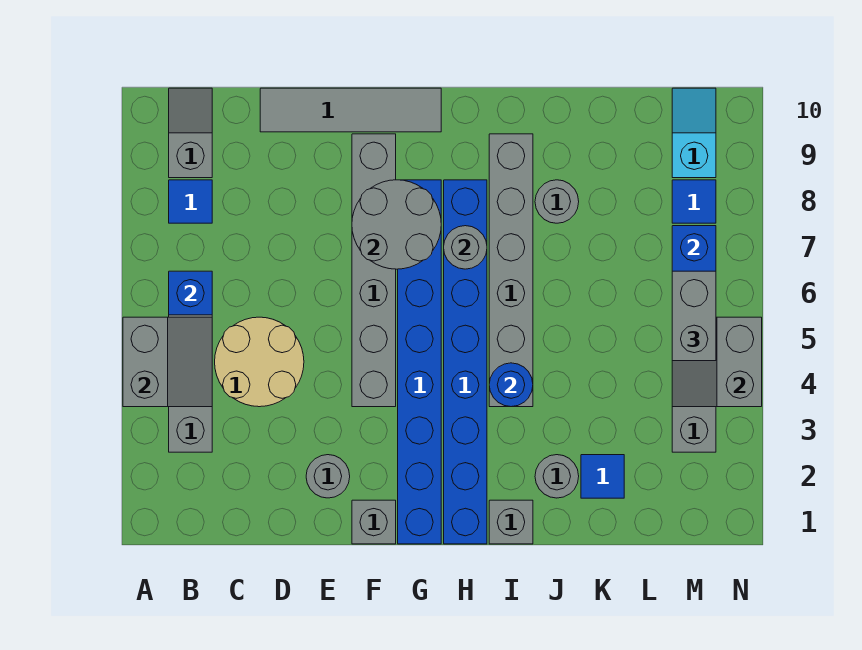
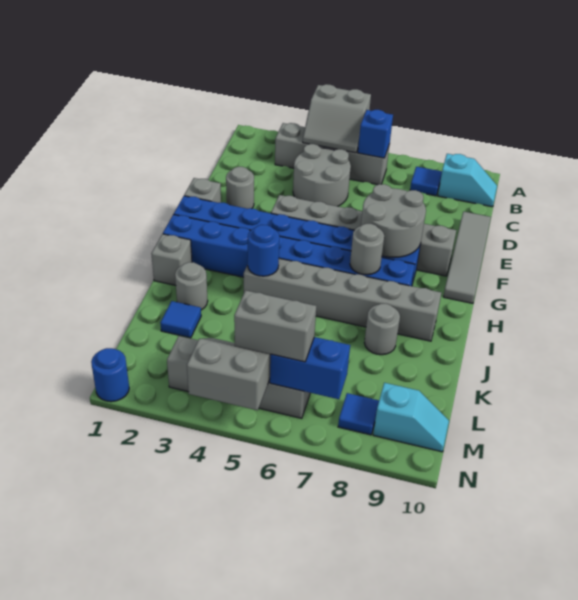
grey 1x2 slope [169,88,212,178] -> cyan 1x2 slope [438,154,497,207]
tan 2x2 round brick [215,317,304,407] -> grey 2x2 round brick [293,144,351,206]
none -> blue 1x1 round brick [91,348,129,402]

